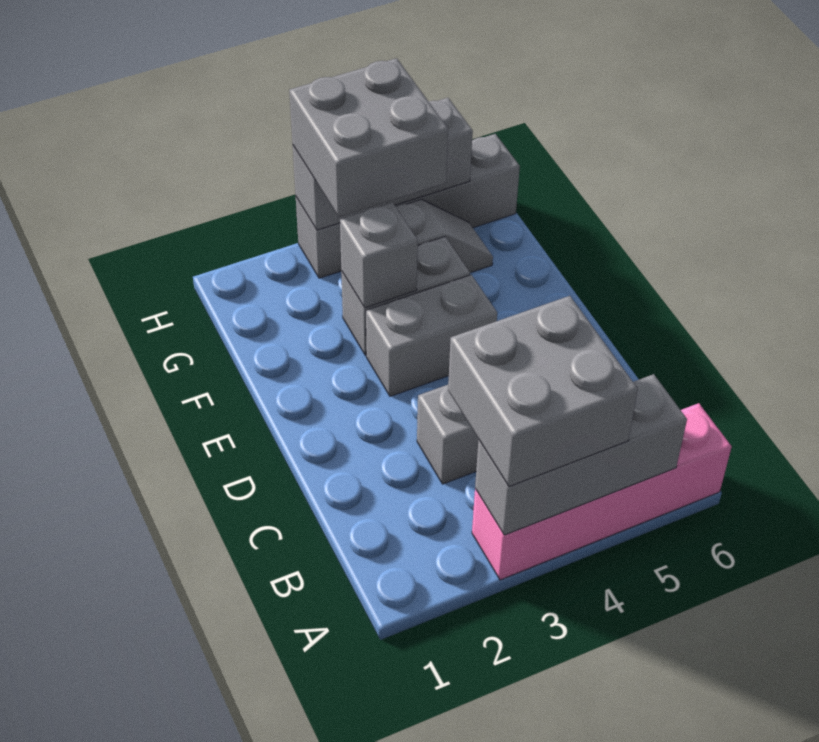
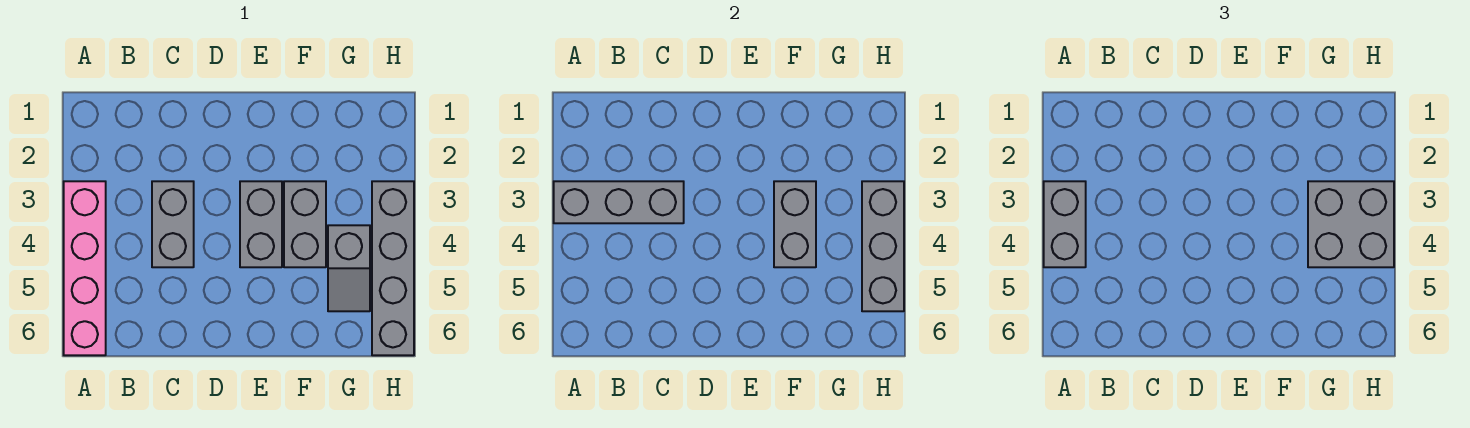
grey 1x3 brick [475,374,687,535] -> grey 1x3 brick turned to [554,181,684,223]
grey 2x2 brick [448,296,638,487] -> grey 1x2 brick [1044,181,1086,267]
grey 1x1 brick [340,203,418,308] -> grey 1x2 brick [774,181,816,267]

